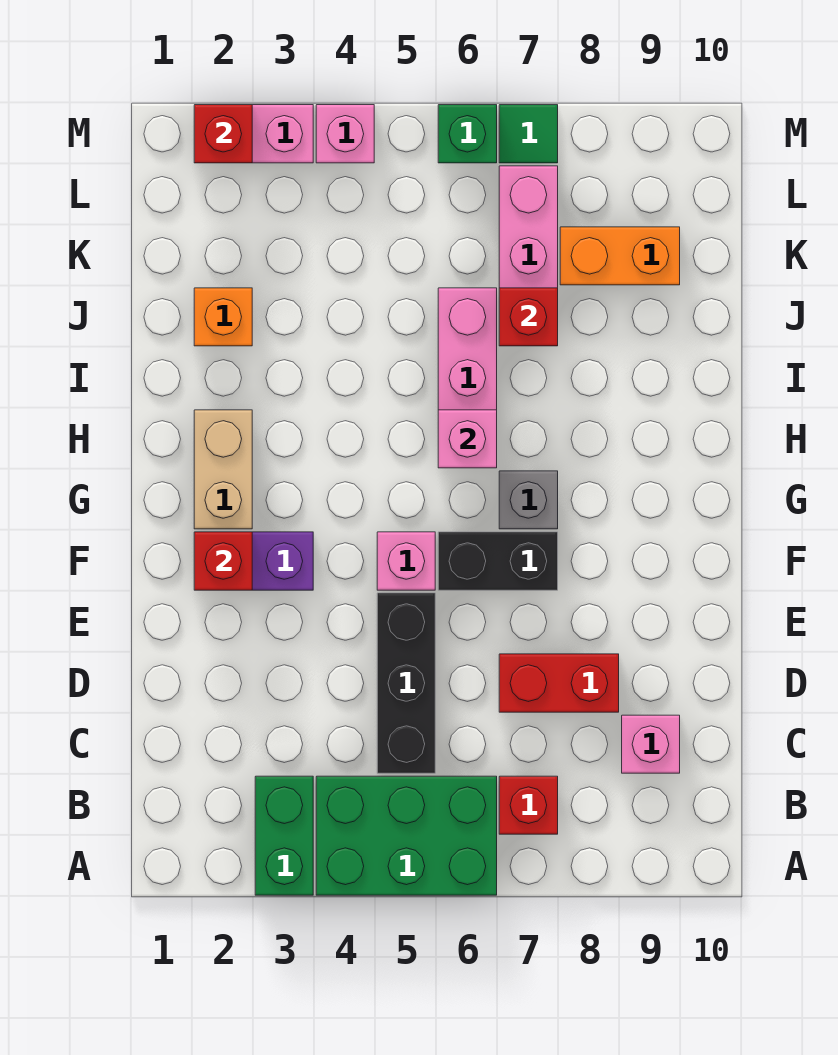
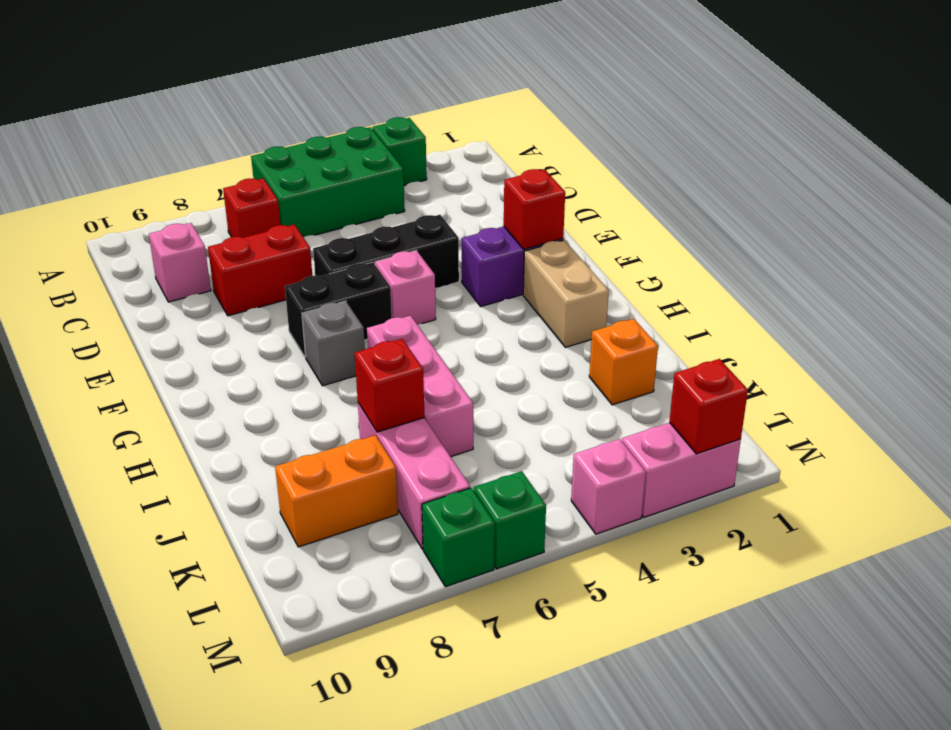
green 1x2 brick [255,776,313,895] -> green 1x1 brick [372,117,427,186]
black 1x3 brick [377,593,435,773] -> black 1x3 brick turned to [313,215,459,289]
pink 1x1 brick [438,410,497,468] -> none
green 1x1 tile [499,105,558,163] -> green 1x1 brick [422,488,495,587]

